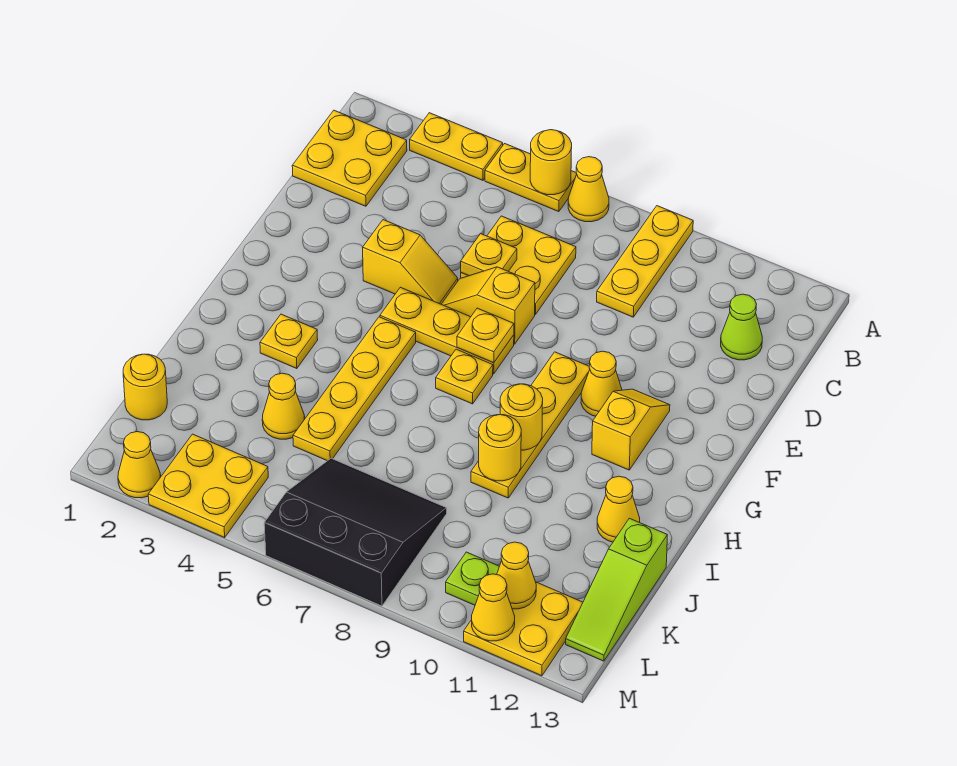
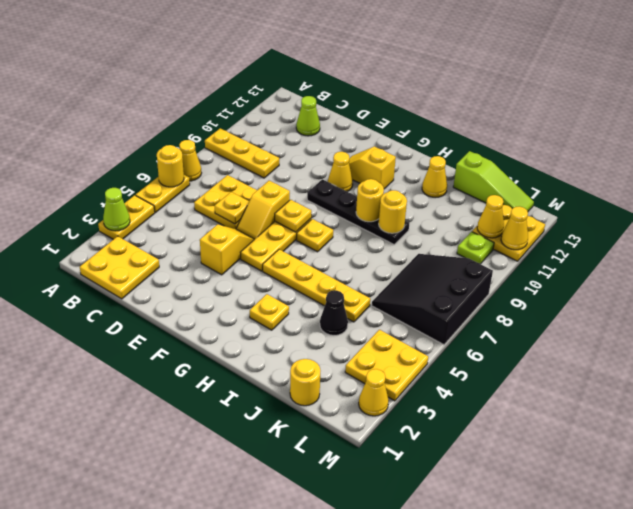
none -> lime 1x1 cone [103,188,130,231]
yellow 1x4 plate [471,352,590,498] -> black 1x4 plate [307,179,409,244]
yellow 1x1 cone [262,373,305,439] -> black 1x1 cone [320,290,348,335]

